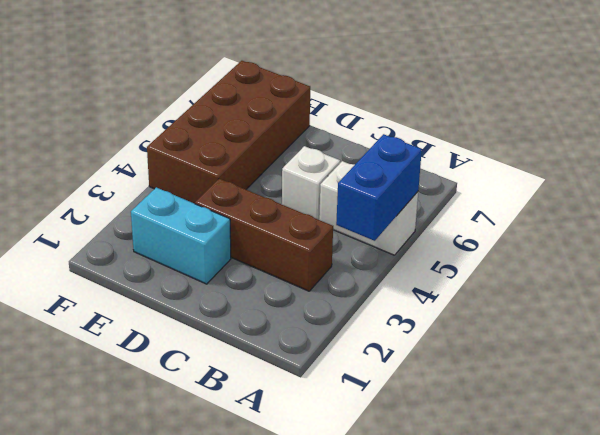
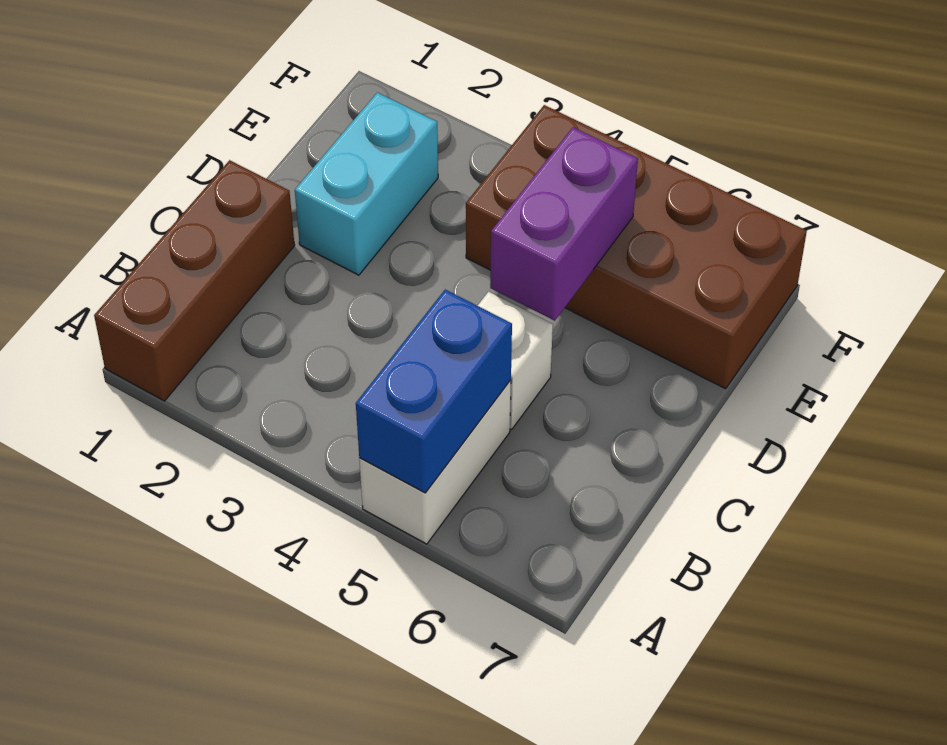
blue 1x2 brick [336,134,422,241] -> blue 1x2 brick turned to [356,290,512,493]
brown 1x3 brick [195,179,333,291] -> brown 1x3 brick moved to [94,160,295,401]
none -> purple 1x2 brick [490,127,638,321]

